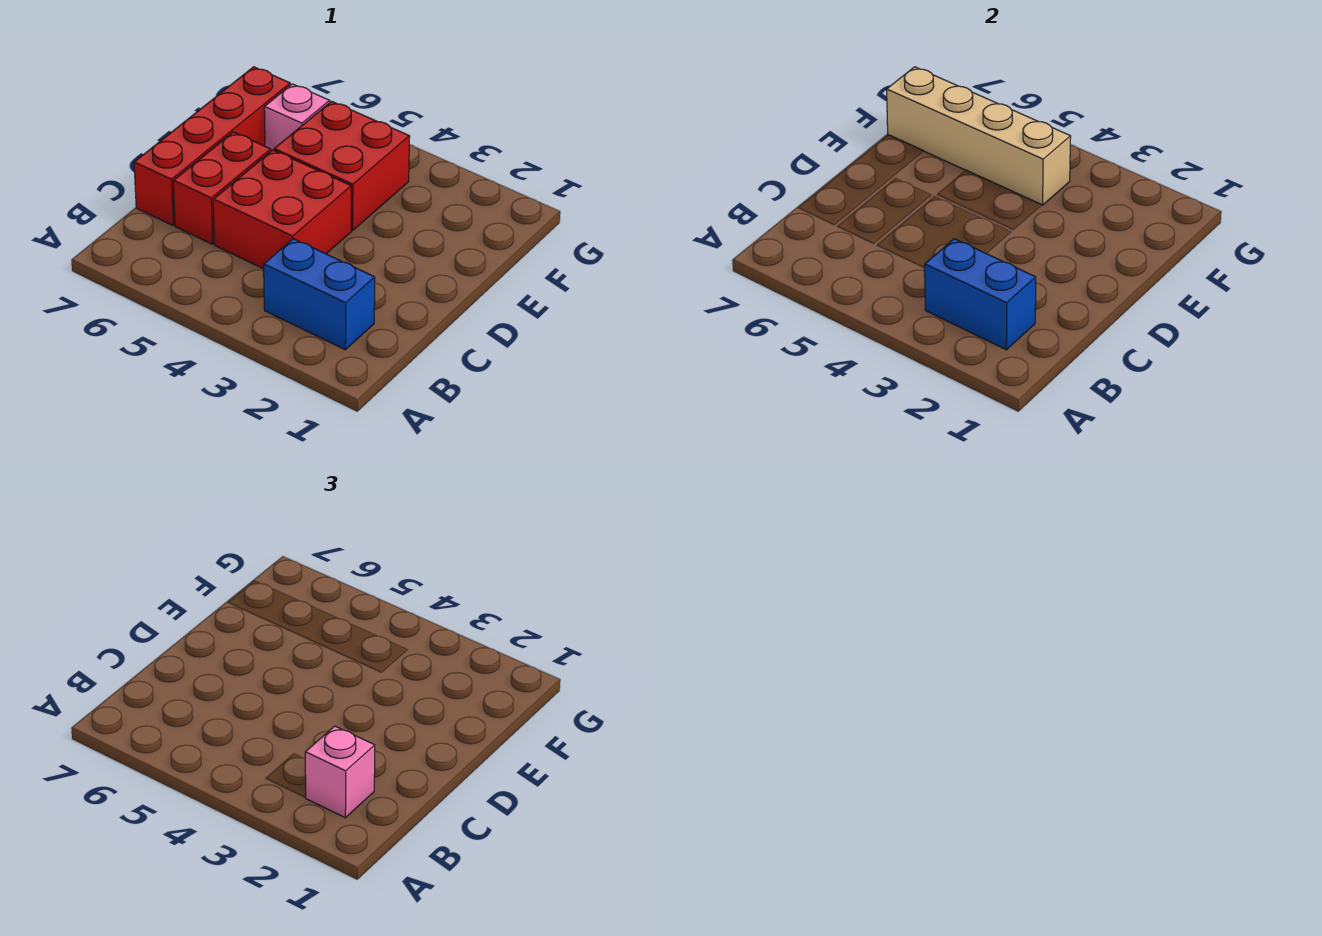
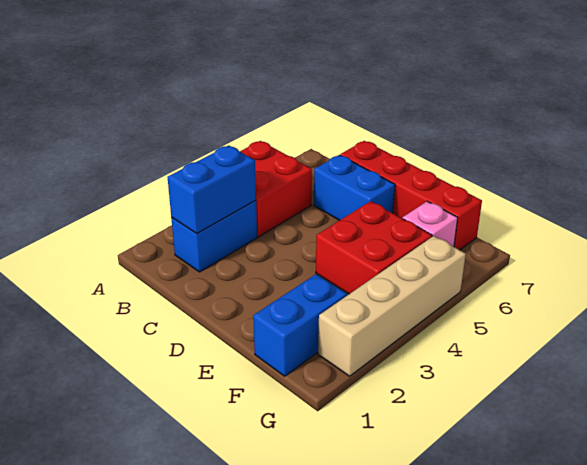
pink 1x1 brick [305,726,375,818] -> none
red 2x2 brick [213,150,351,269] -> red 2x2 brick moved to [240,141,312,237]
red 1x2 brick [173,132,271,244] -> blue 1x2 brick [314,155,395,220]
none -> blue 1x2 brick [253,274,347,376]
tan 1x4 brick [887,67,1071,205] -> tan 1x4 brick moved to [318,236,466,376]

